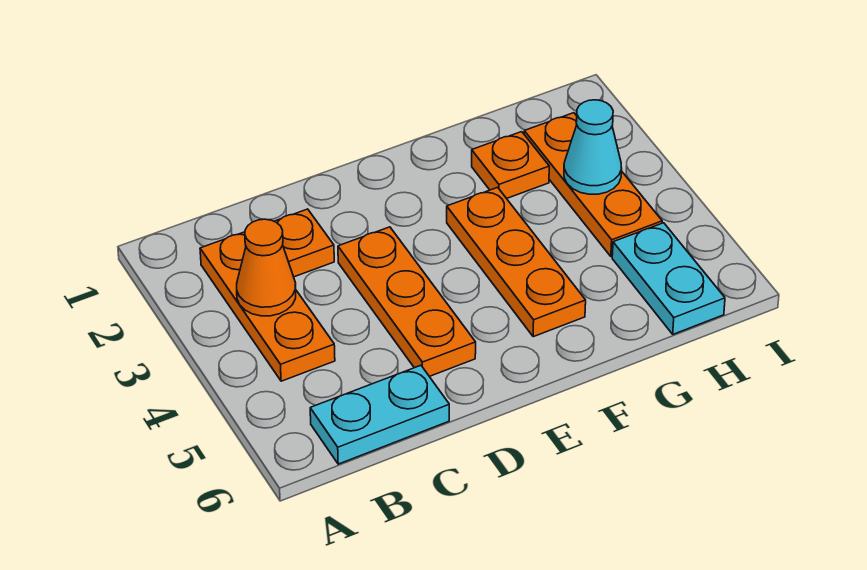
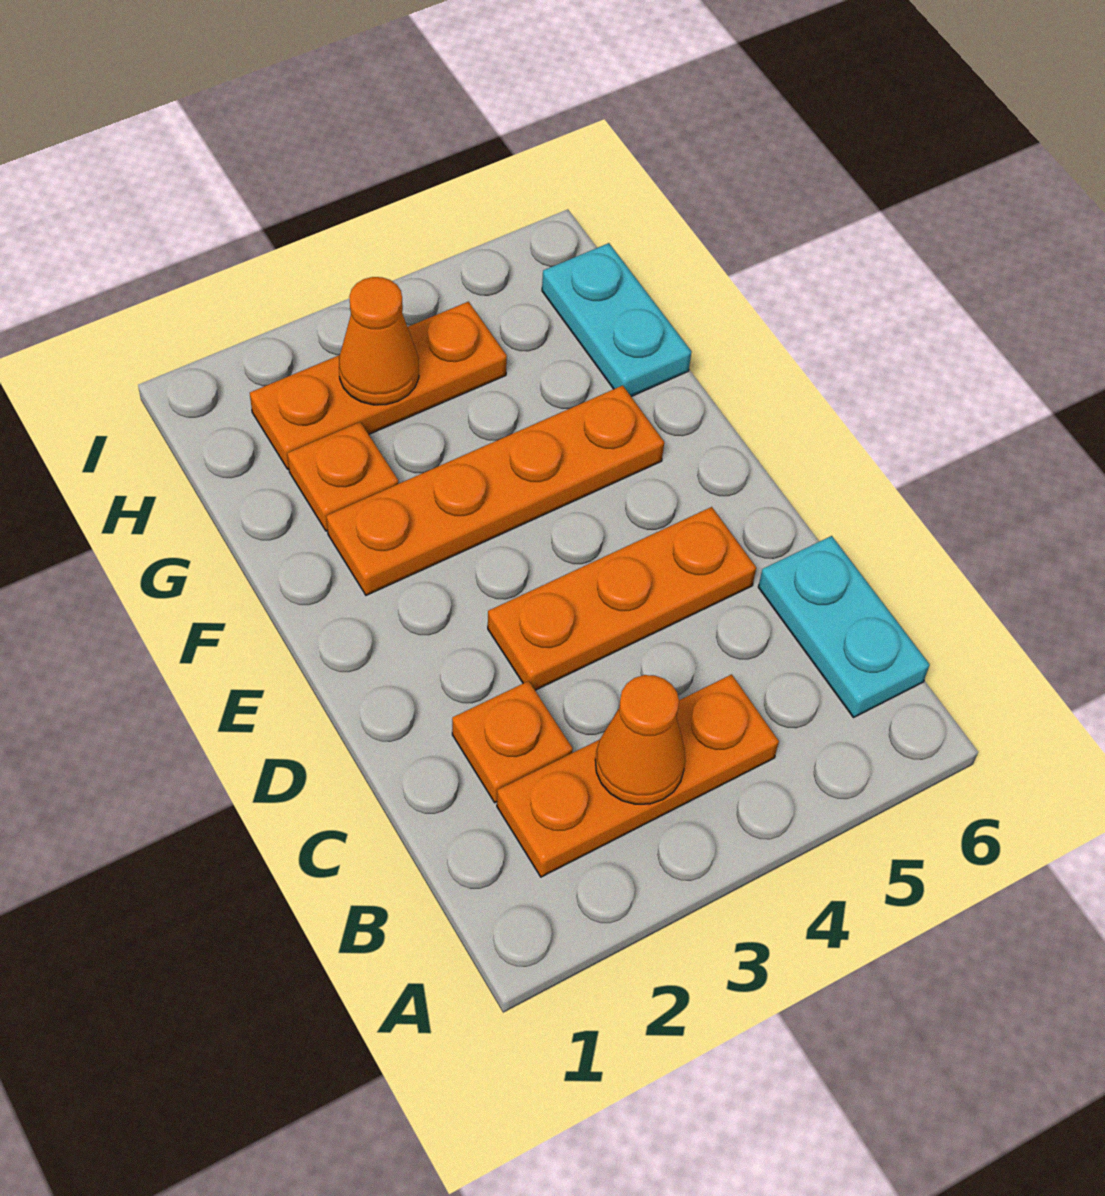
orange 1x3 plate [447,187,586,337] -> orange 1x4 plate [326,385,664,595]
cyan 1x1 cone [564,100,622,194] -> orange 1x1 cone [339,277,419,405]
cyan 1x2 plate [612,223,725,334] -> cyan 1x2 plate turned to [542,243,691,397]

